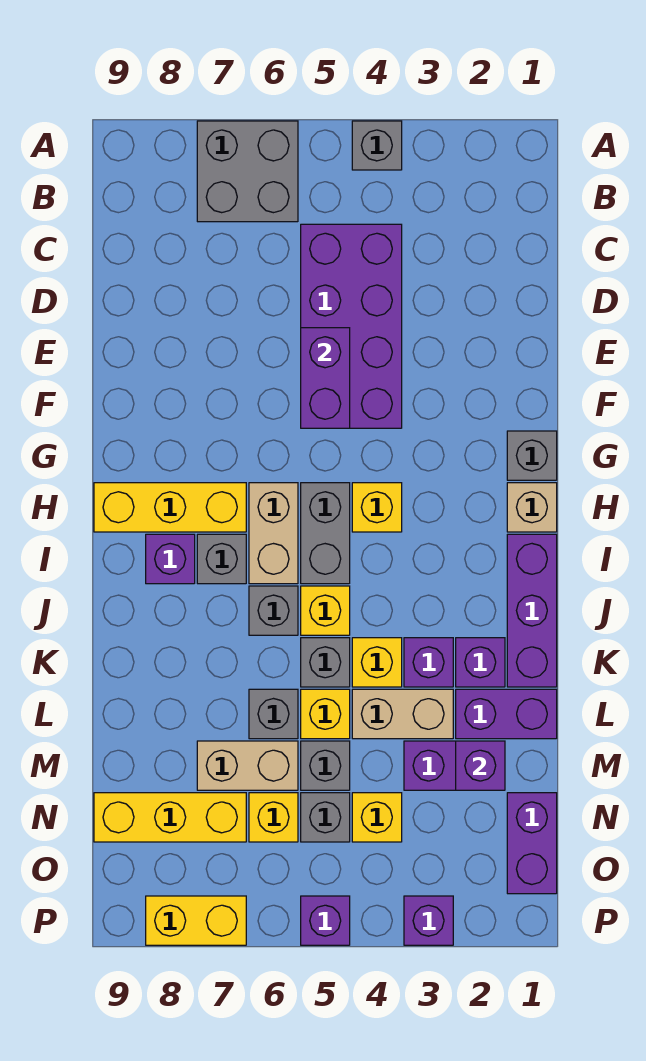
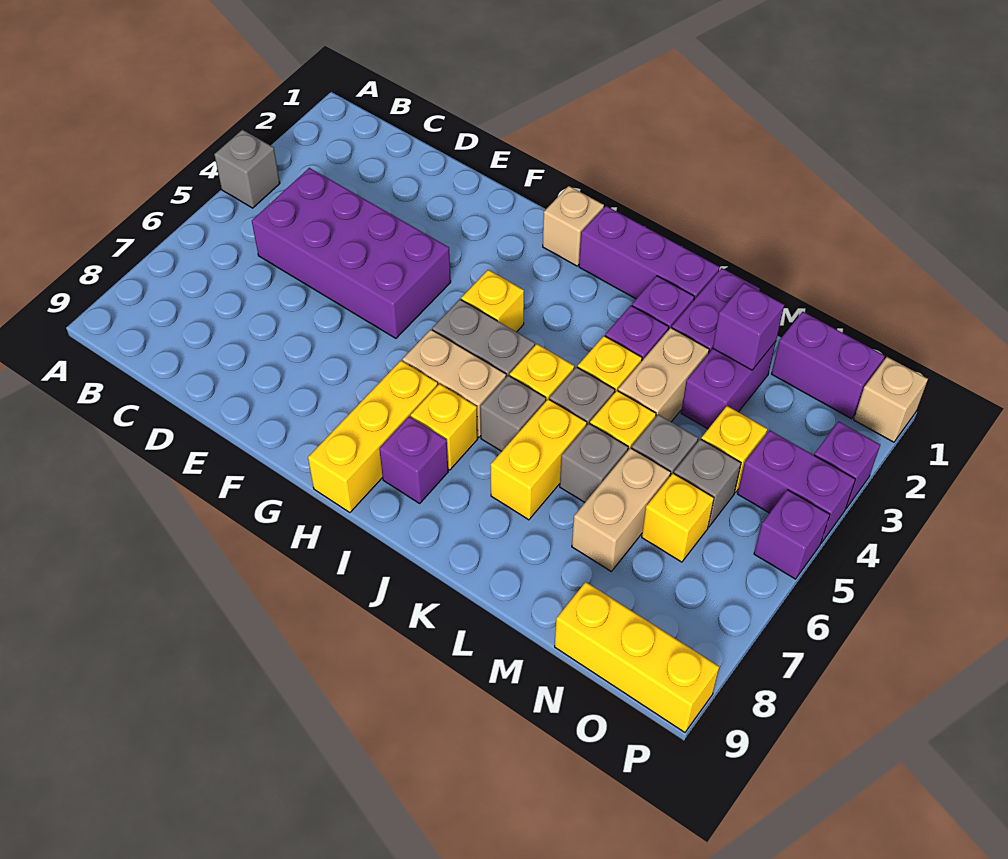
grey 2x2 brick [197,121,298,222] -> none
purple 1x2 brick [301,328,350,428] -> purple 1x2 brick moved to [737,430,855,543]
grey 1x1 brick [507,431,557,480] -> none
grey 1x1 brick [197,534,246,584] -> yellow 1x1 brick [411,384,478,470]
yellow 1x3 brick [94,793,246,842] -> yellow 1x3 brick turned to [555,582,719,732]
none -> tan 1x1 brick [854,357,928,442]
yellow 1x2 brick [146,896,246,945] -> yellow 1x2 brick moved to [490,399,587,520]

